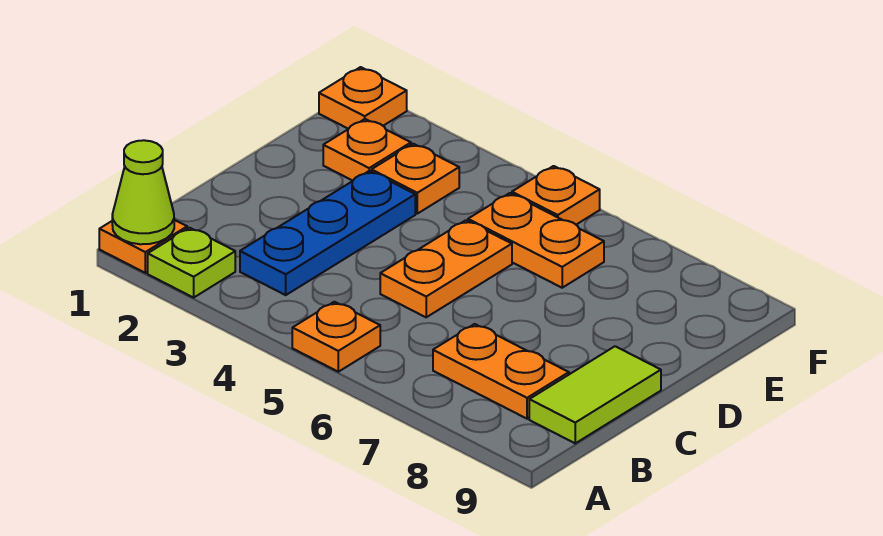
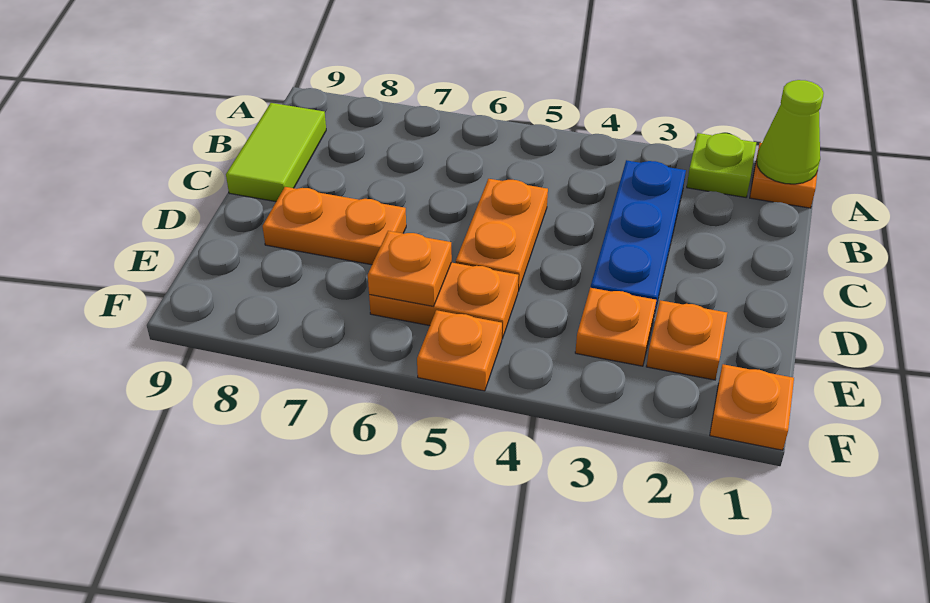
orange 1x1 plate [292,302,380,372] -> orange 1x1 plate moved to [368,231,452,306]
orange 1x2 plate [433,324,569,419] -> orange 1x2 plate moved to [263,187,406,265]

